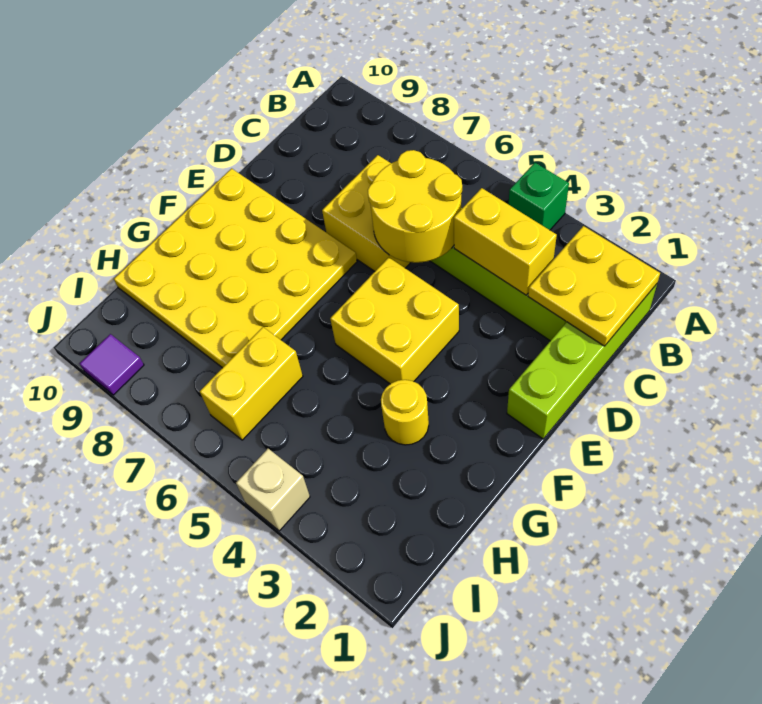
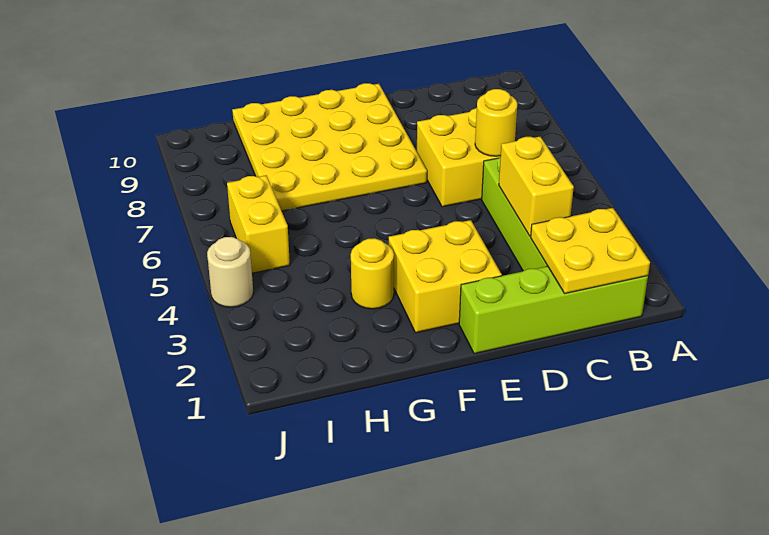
green 1x1 brick [509,163,569,230] -> none
yellow 2x2 round brick [368,150,462,263] -> yellow 1x1 round brick [475,89,517,156]
yellow 2x2 brick [330,257,459,384] -> yellow 2x2 brick moved to [389,220,502,333]
yellow 1x2 brick [200,327,303,440] -> yellow 1x2 brick turned to [227,175,290,273]
tan 1x1 brick [236,449,310,531] -> tan 1x1 round brick [207,237,253,307]
purple 1x1 tile [79,334,144,395] -> none

